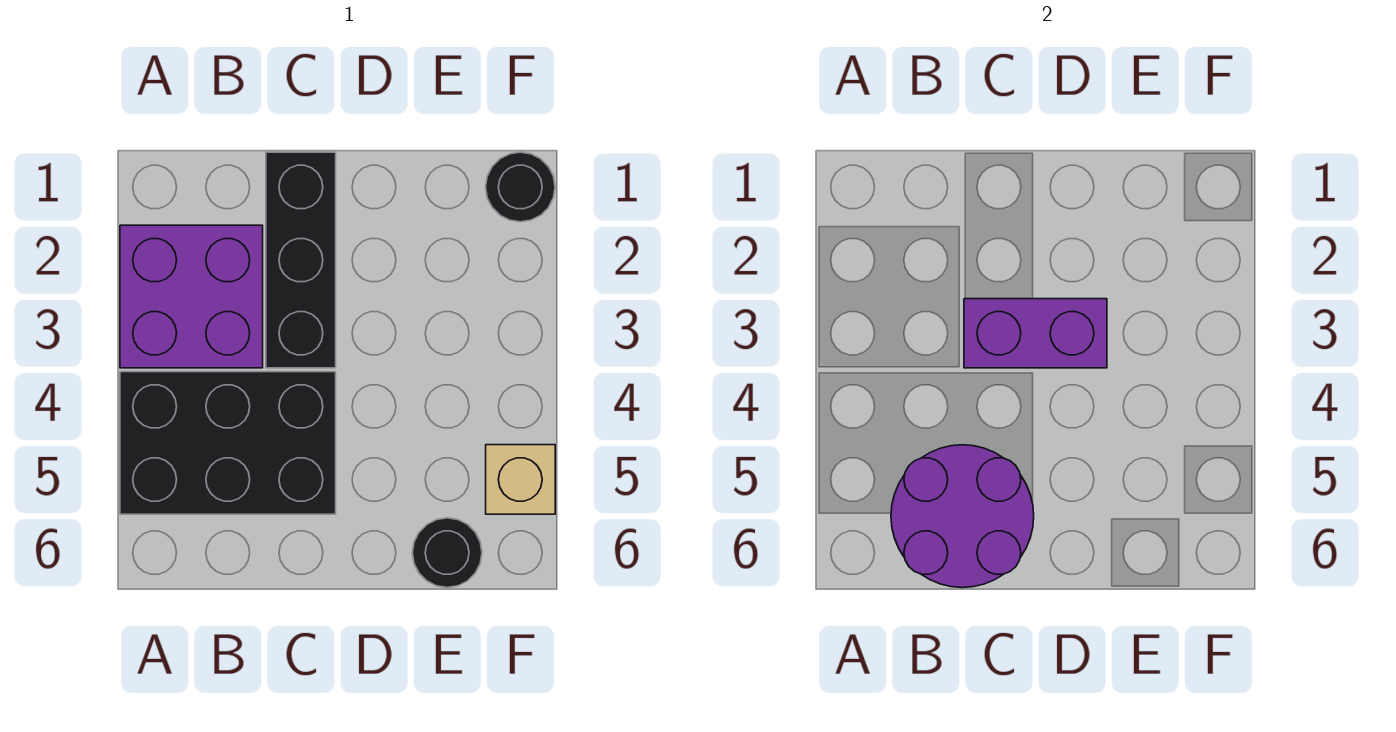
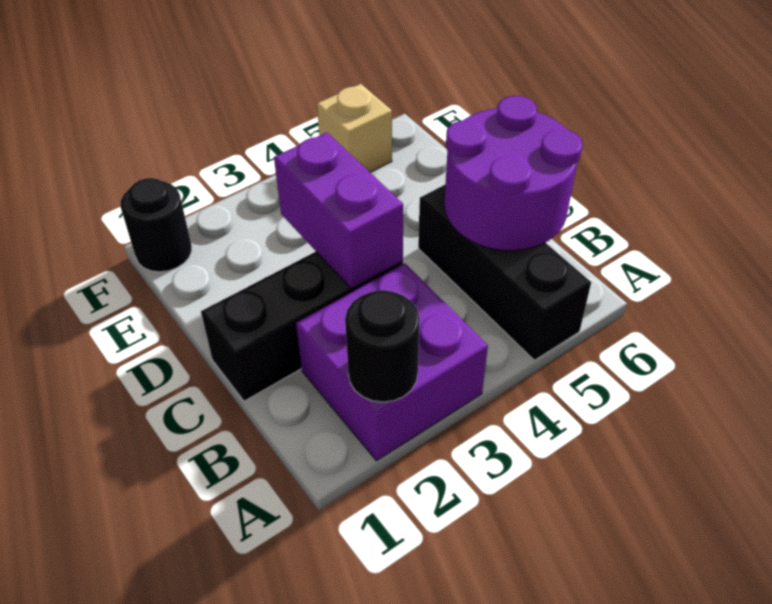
black 2x3 brick [120,372,336,514] -> black 1x3 brick [418,184,591,360]
black 1x1 round brick [412,518,482,588] -> black 1x1 round brick moved to [345,290,420,402]

